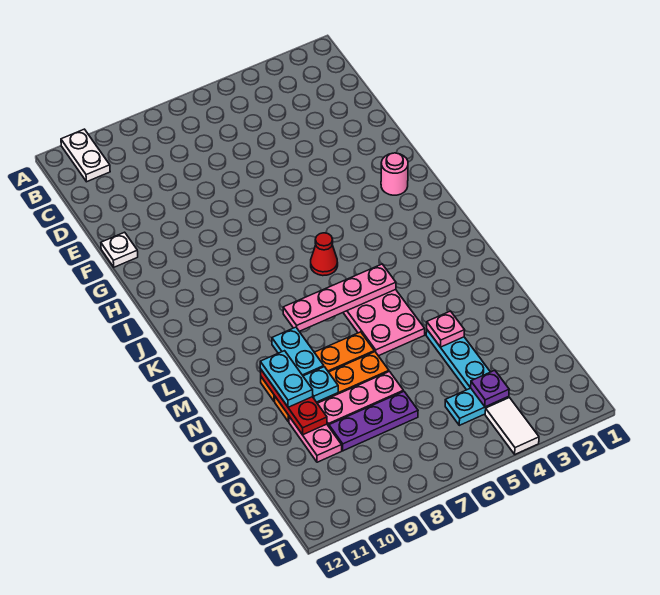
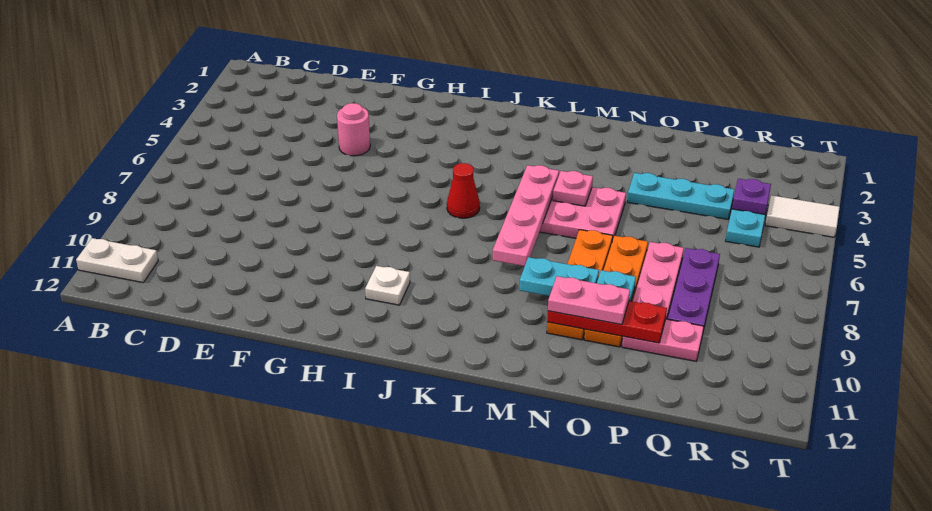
white 1x1 plate [101,232,138,267] -> white 1x1 plate moved to [365,266,410,305]
pink 1x1 round brick [381,153,408,195] -> pink 1x1 round brick moved to [337,103,370,156]
cyan 1x2 plate [260,351,313,407] -> pink 1x2 plate [548,276,630,325]
pink 1x1 plate [427,311,465,347] -> pink 1x1 plate moved to [553,171,593,206]

